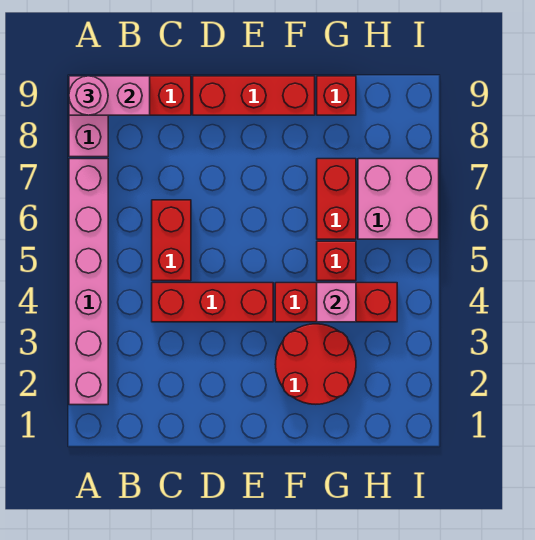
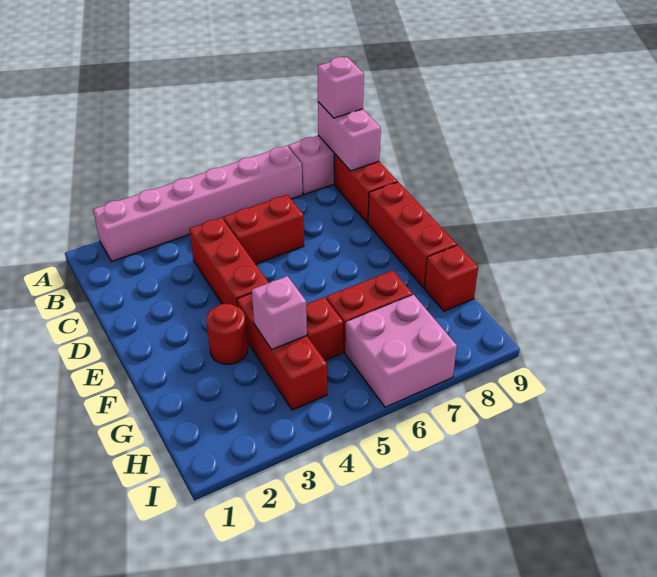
pink 1x1 round brick [69,76,108,115] -> pink 1x1 brick [318,57,364,118]
red 2x2 round brick [275,324,356,404] -> red 1x1 round brick [206,303,248,364]

